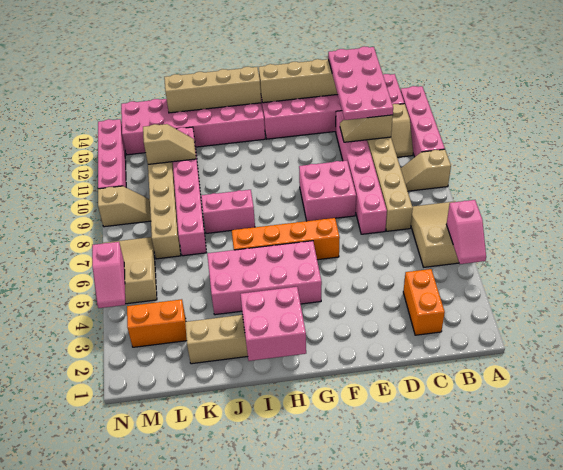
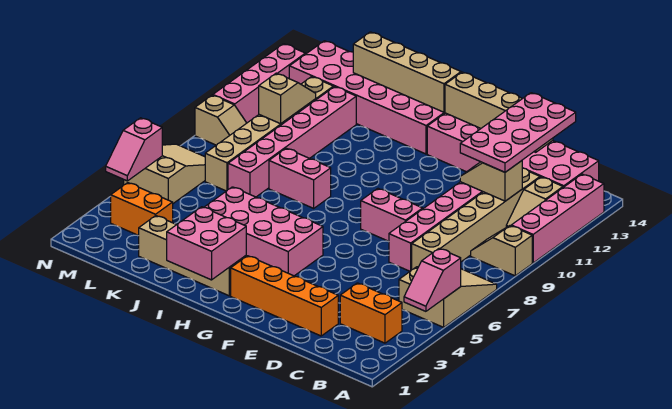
orange 1x2 brick [403,269,445,335] -> orange 1x2 brick turned to [340,283,402,343]
pink 2x2 brick [299,161,356,221] -> pink 1x2 brick [361,189,423,241]
orange 1x4 brick [232,218,340,260] -> orange 1x4 brick moved to [231,256,338,336]
tan 1x2 slope [143,124,196,164] -> tan 1x2 slope turned to [259,73,316,124]

